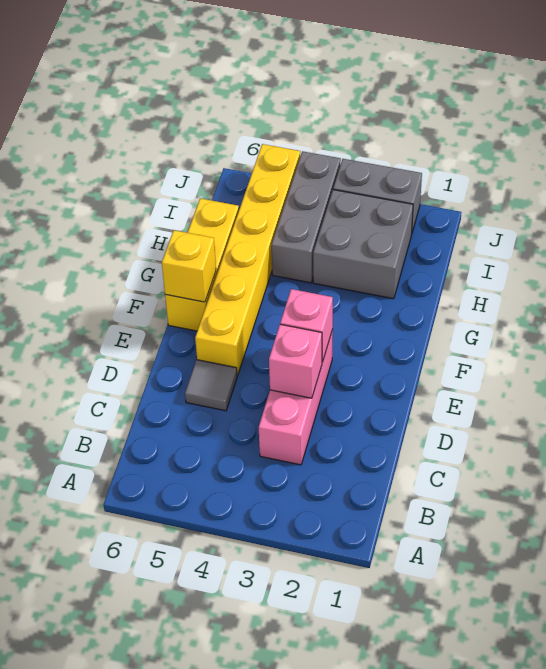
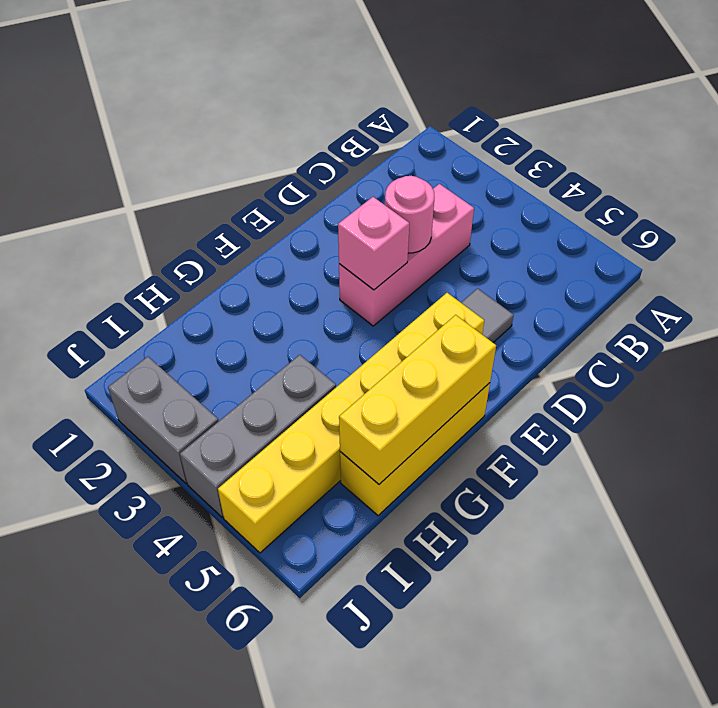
pink 1x1 brick [269,324,322,398] -> pink 1x1 round brick [385,176,434,253]
yellow 1x1 brick [162,230,216,302] -> yellow 1x3 brick [339,315,496,484]
grey 2x2 brick [313,190,413,299] -> none

